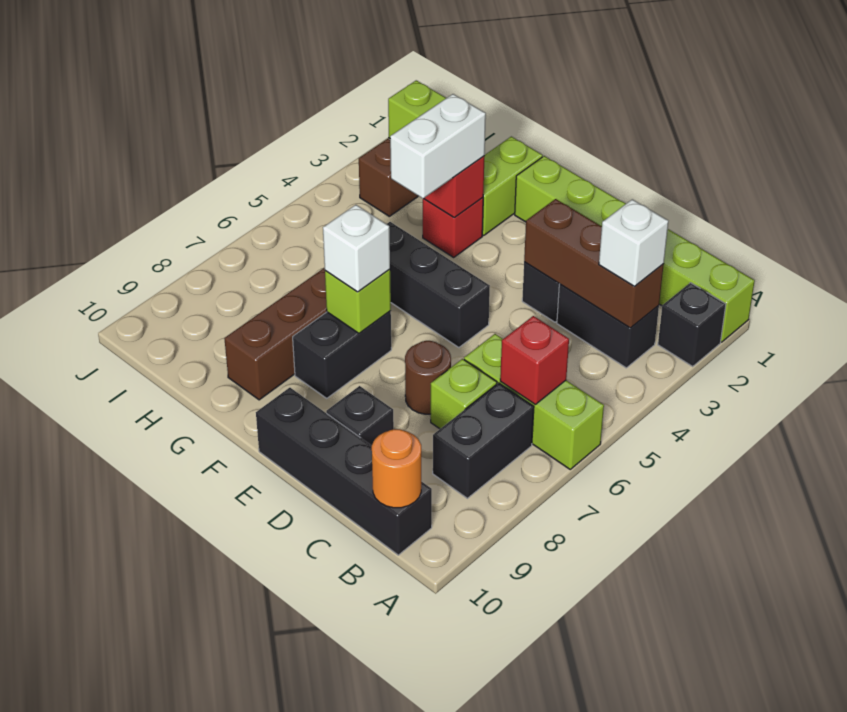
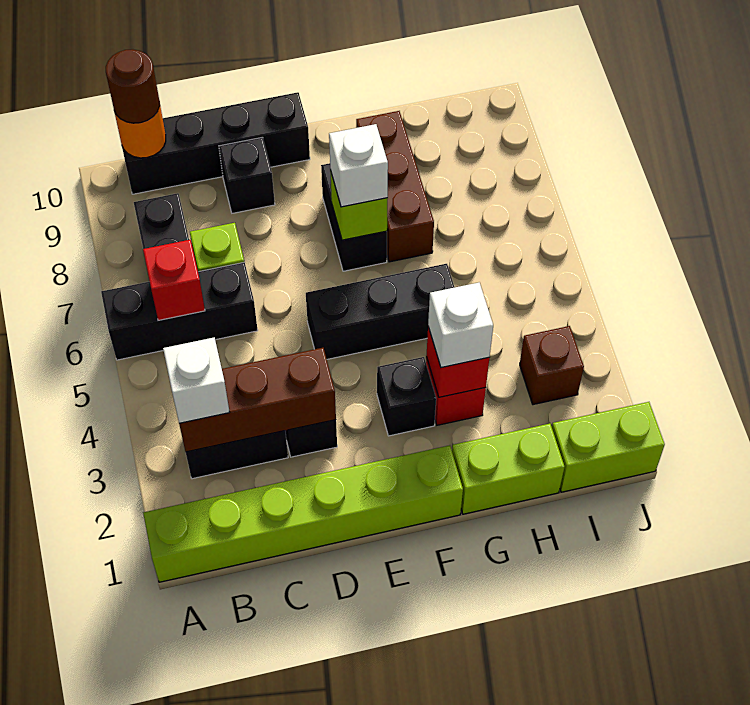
black 1x1 brick [658,283,726,366] -> black 1x1 brick moved to [377,357,436,436]
lime 1x3 brick [464,334,604,469] -> black 1x3 brick [101,262,258,360]
brown 1x1 round brick [405,341,451,414] -> brown 1x1 round brick moved to [106,49,160,123]
lime 1x2 brick [482,136,543,235] -> lime 1x2 brick turned to [452,424,565,514]
white 1x2 brick [390,94,486,199] -> white 1x1 brick [428,283,493,368]

